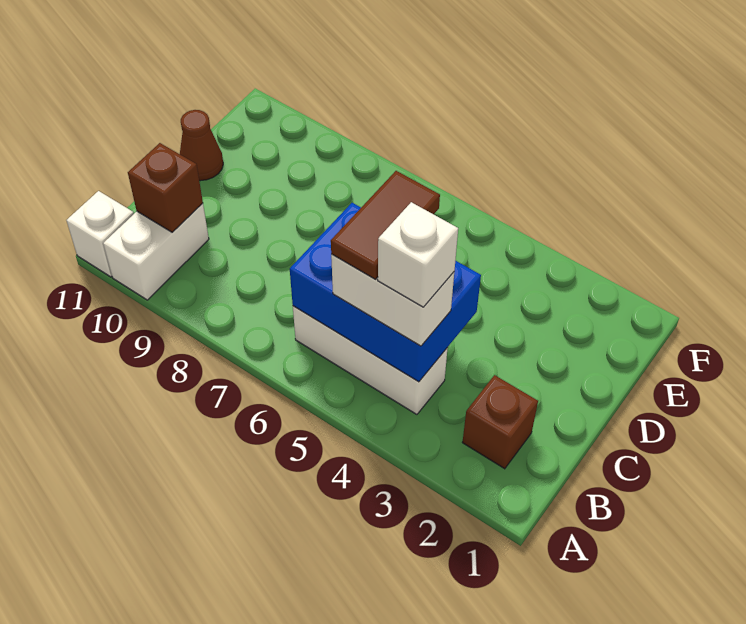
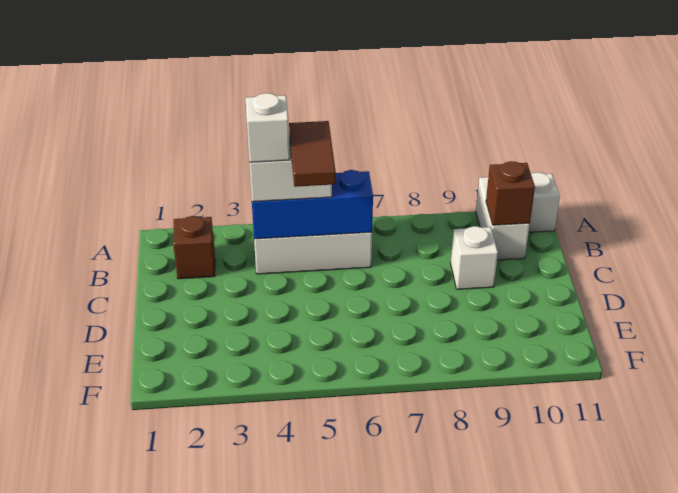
blue 2x3 brick [290,203,481,382] -> blue 1x3 brick [252,170,373,239]
none -> white 1x1 brick [451,226,498,289]
brown 1x1 cone [180,110,223,181] -> none

